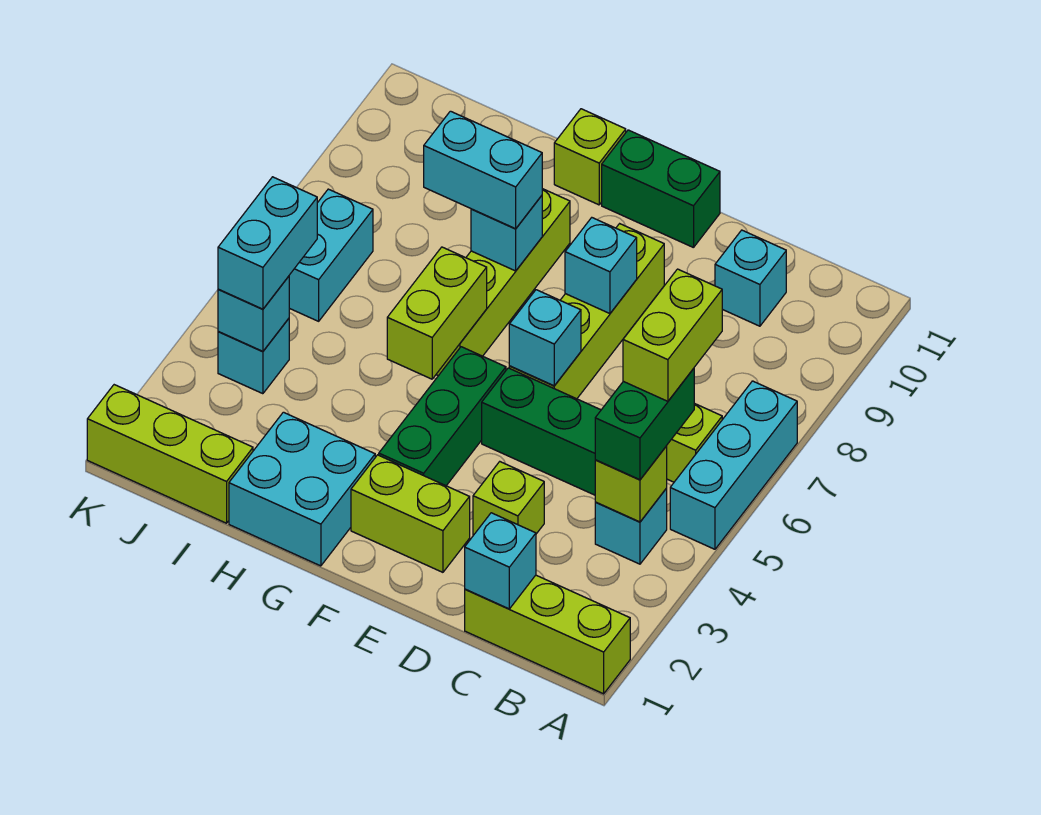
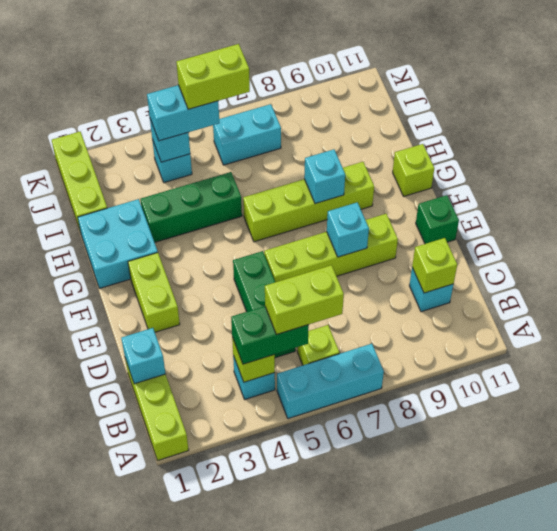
lime 1x1 brick [473,462,544,535] -> lime 1x1 brick moved to [412,238,457,293]
cyan 1x1 brick [509,290,581,386] -> none
green 1x2 brick [602,130,720,248] -> green 1x1 brick [416,195,459,244]
green 1x3 brick [379,347,506,486] -> green 1x3 brick moved to [140,172,242,242]
lime 1x2 brick [387,247,487,379] -> lime 1x2 brick moved to [176,44,250,109]
cyan 1x2 brick [424,111,542,229] -> none

